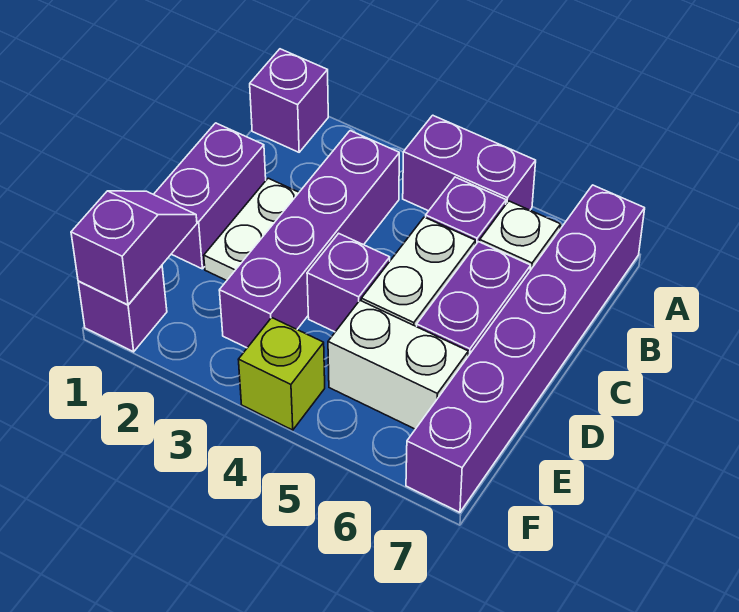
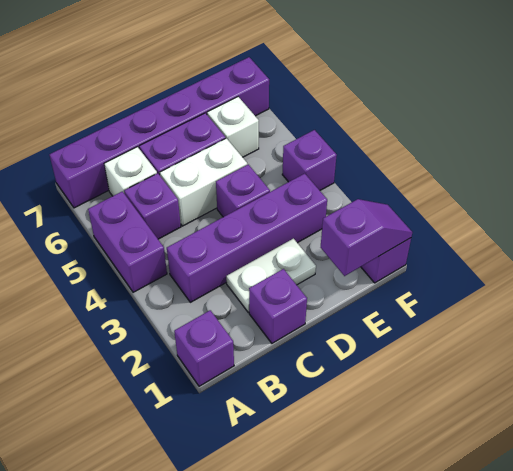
purple 1x2 brick [154,123,266,269] -> purple 1x1 brick [249,269,307,343]
purple 1x2 slope [71,191,197,305] -> purple 1x2 slope turned to [321,199,412,276]
white 1x2 brick [328,301,468,429] -> white 1x1 brick [207,97,259,157]
lime 1x1 brick [238,318,325,430] -> purple 1x1 brick [282,130,337,190]

